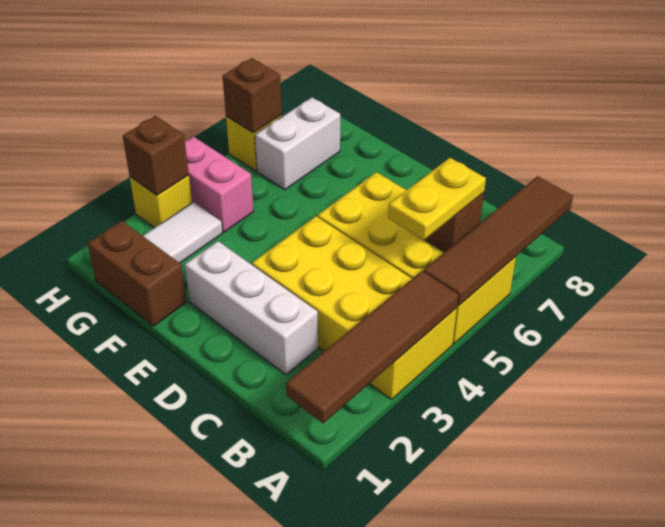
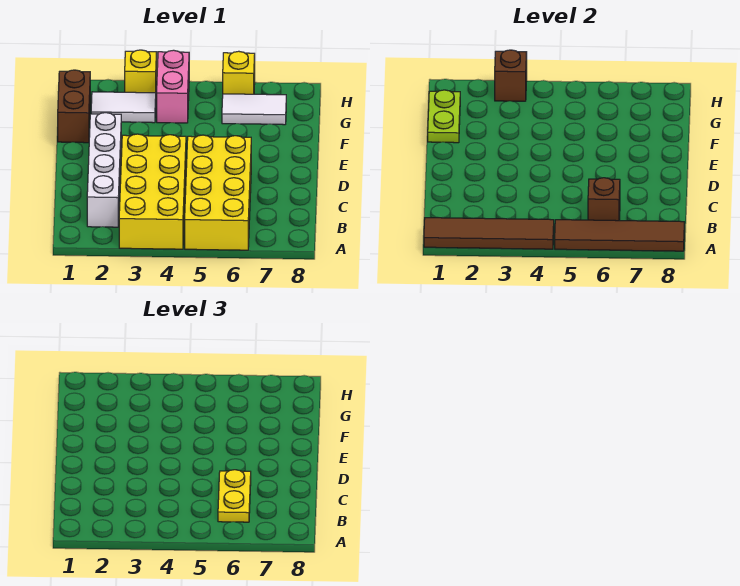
yellow 1x2 plate [388,158,486,240] -> yellow 1x2 plate turned to [218,470,251,522]
white 1x3 brick [185,241,318,375] -> white 1x4 brick [87,113,121,227]
none -> lime 1x2 plate [428,90,460,143]
white 1x2 brick [255,98,340,190] -> white 1x2 tile [222,94,286,125]
brown 1x1 brick [223,58,282,133] -> none

